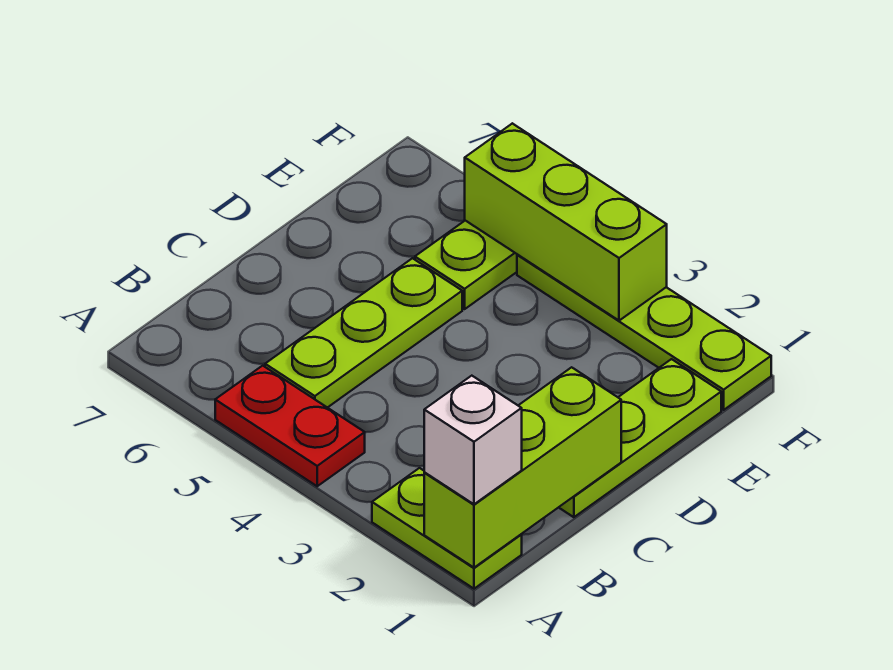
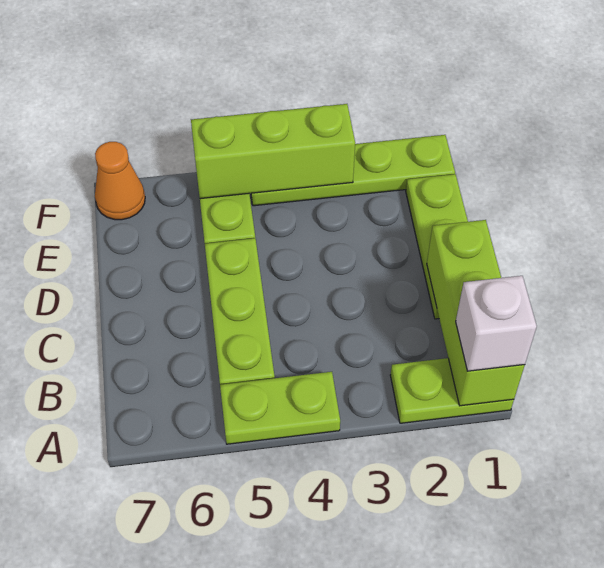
red 1x2 plate [215,366,365,486] -> lime 1x2 plate [220,372,340,444]
none -> orange 1x1 cone [95,142,145,220]

